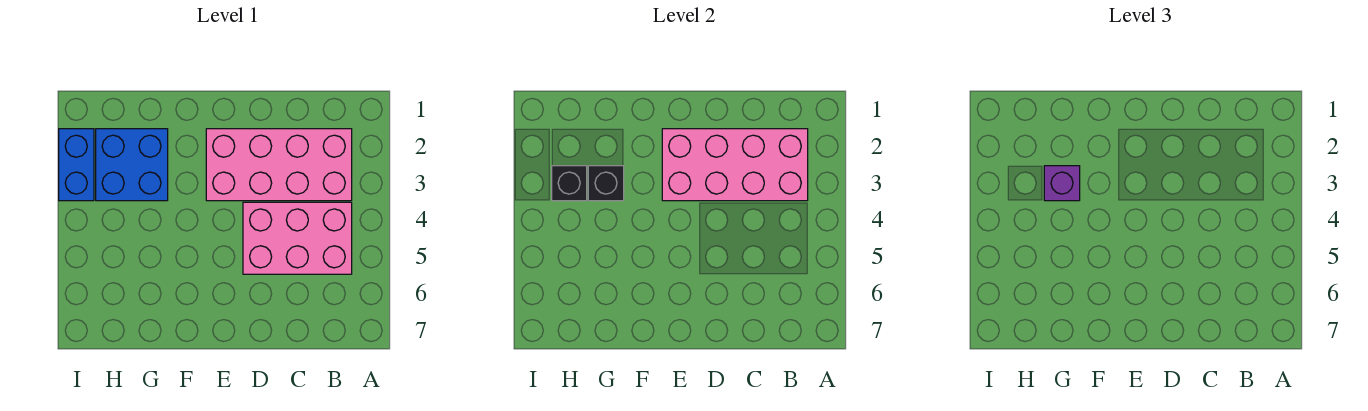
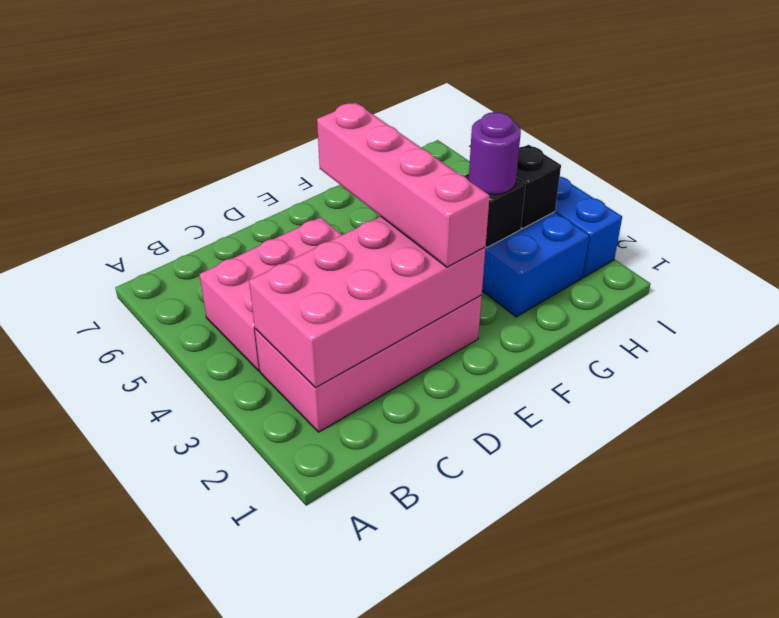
none -> pink 1x4 brick [317,103,490,267]
purple 1x1 brick [1044,166,1080,201] -> purple 1x1 round brick [469,112,521,194]

